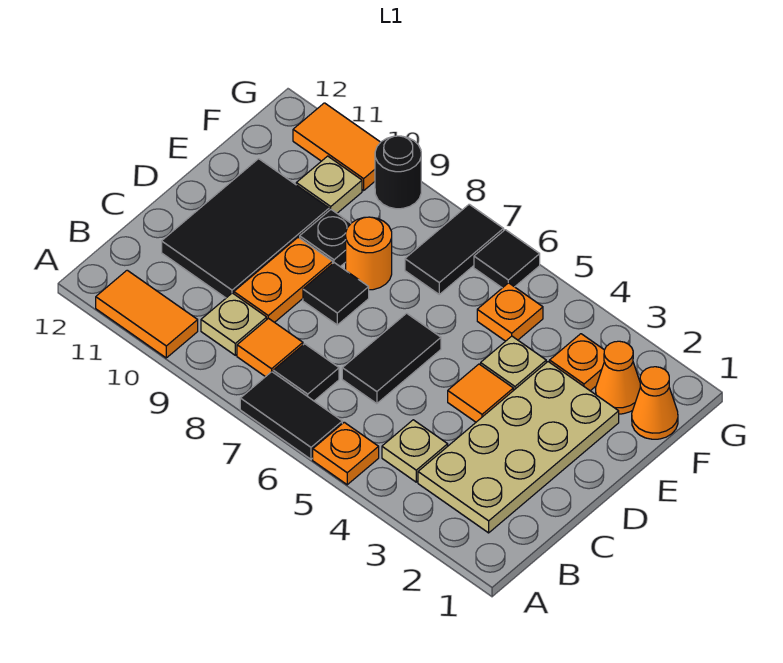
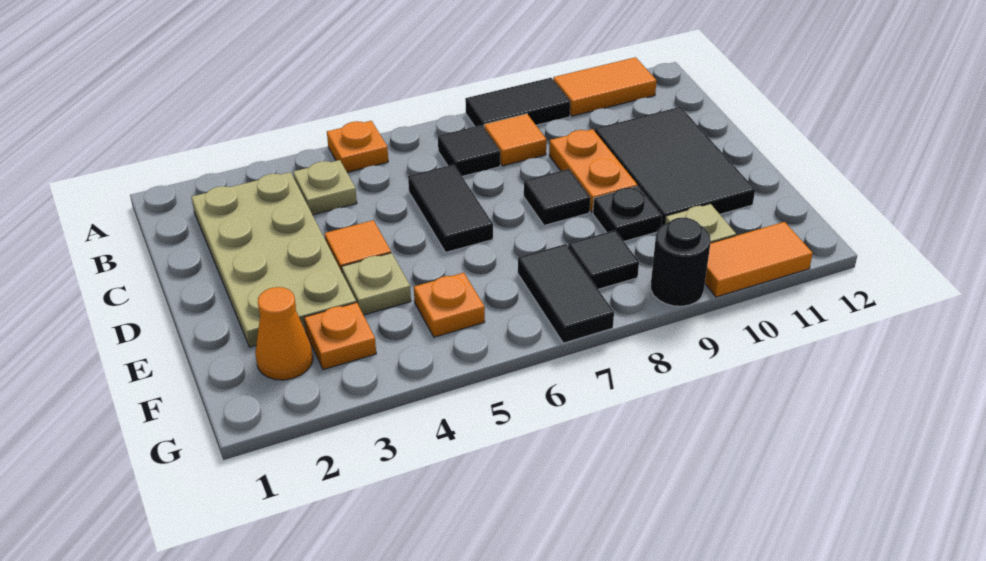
black 1x2 tile [240,372,342,459] -> black 1x2 tile moved to [465,78,570,127]
tan 1x1 plate [201,293,267,355] -> none
orange 1x1 round brick [346,217,392,290] -> none
orange 1x1 cone [632,367,678,439] -> none
black 1x1 tile [474,230,540,288] -> black 1x1 tile moved to [568,230,639,289]

